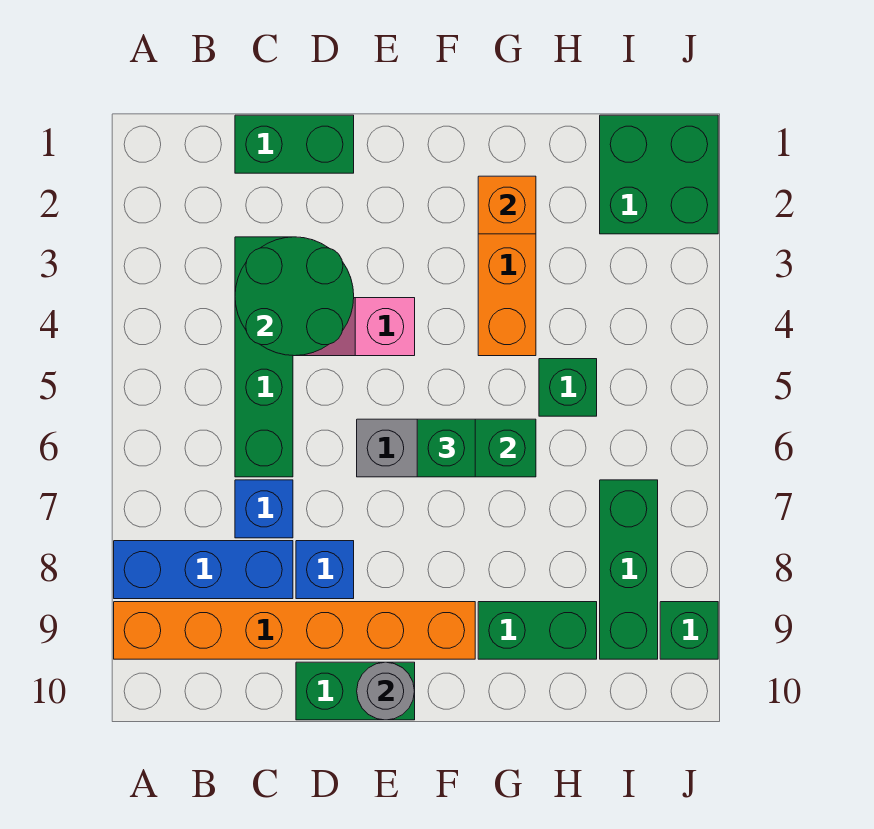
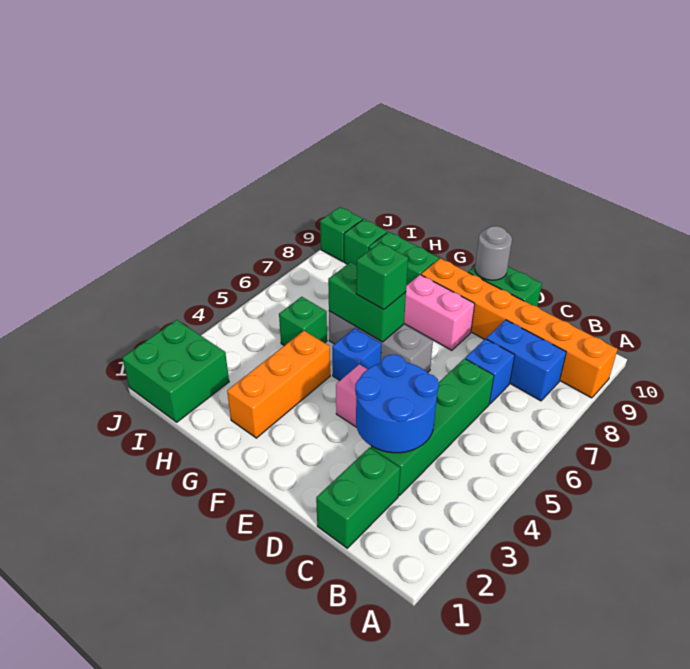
blue 1x3 brick [114,541,293,599] -> blue 1x2 brick [486,320,566,401]
green 1x2 brick [235,115,354,173] -> green 1x2 brick turned to [316,447,400,548]
green 2x2 round brick [235,237,354,356] -> blue 2x2 round brick [355,354,439,453]
blue 1x1 brick [296,541,354,599] -> blue 1x1 brick moved to [332,328,381,380]
none -> pink 1x2 brick [404,275,475,350]
orange 1x1 brick [478,176,536,234] -> none
green 1x3 brick [600,480,658,659] -> green 1x1 brick [344,219,387,265]

